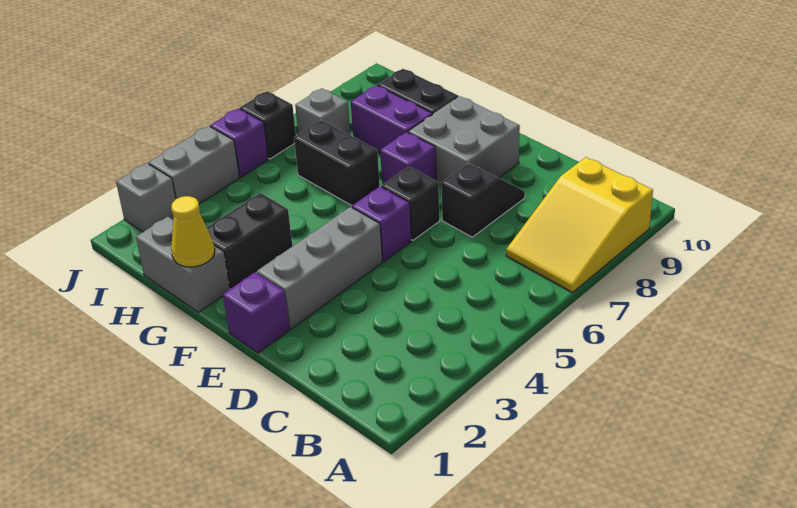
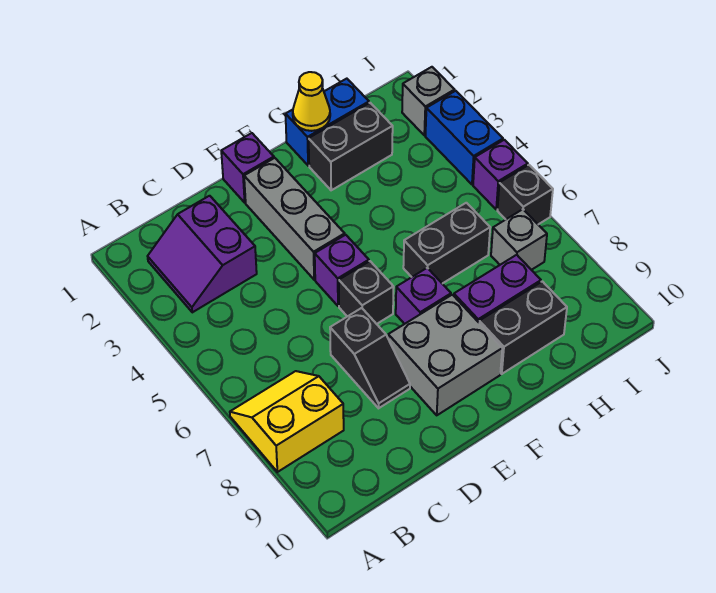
yellow 2x3 slope [506,157,653,292] -> yellow 2x2 slope [230,371,344,472]
none -> purple 2x2 slope [148,196,257,312]
grey 1x2 brick [136,217,230,312] -> blue 1x2 brick [286,79,369,166]
black 1x2 brick [207,193,292,289] -> black 1x2 brick turned to [309,103,393,190]
grey 1x2 brick [148,126,239,204] -> blue 1x2 brick [425,91,503,184]

